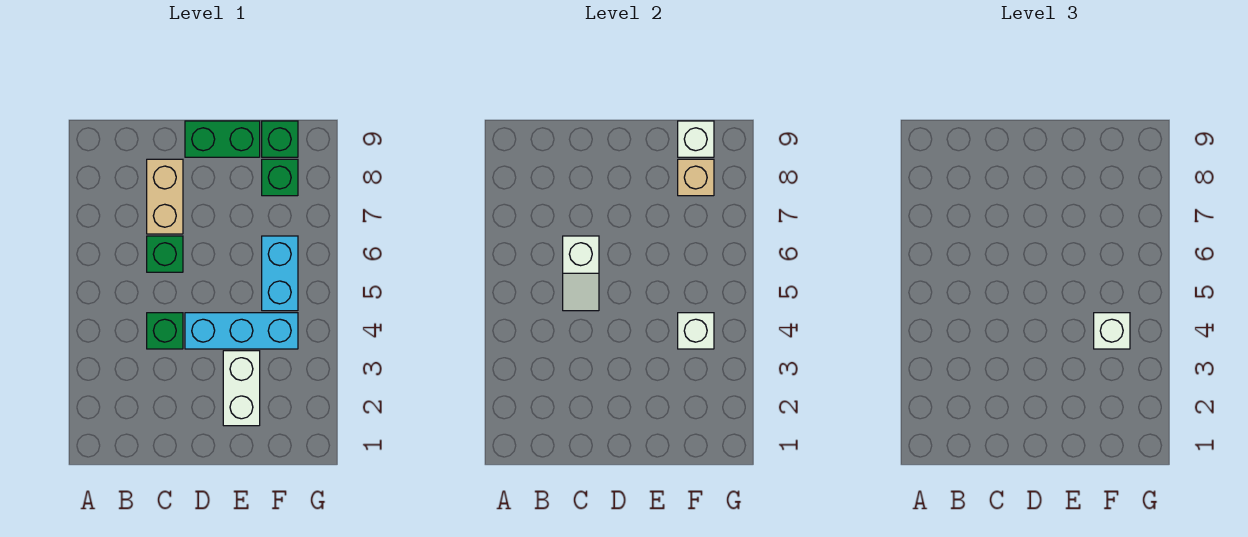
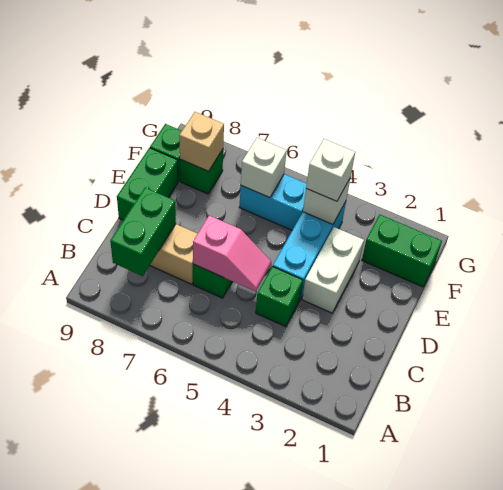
none -> green 1x2 brick [110,188,176,276]
white 1x2 slope [563,236,599,311] -> pink 1x2 slope [193,216,271,291]
white 1x2 brick [223,351,260,426] -> white 1x2 brick turned to [302,227,364,313]
none -> green 1x2 brick [362,215,442,287]
white 1x1 brick [678,121,714,157] -> white 1x1 brick moved to [241,138,287,198]

